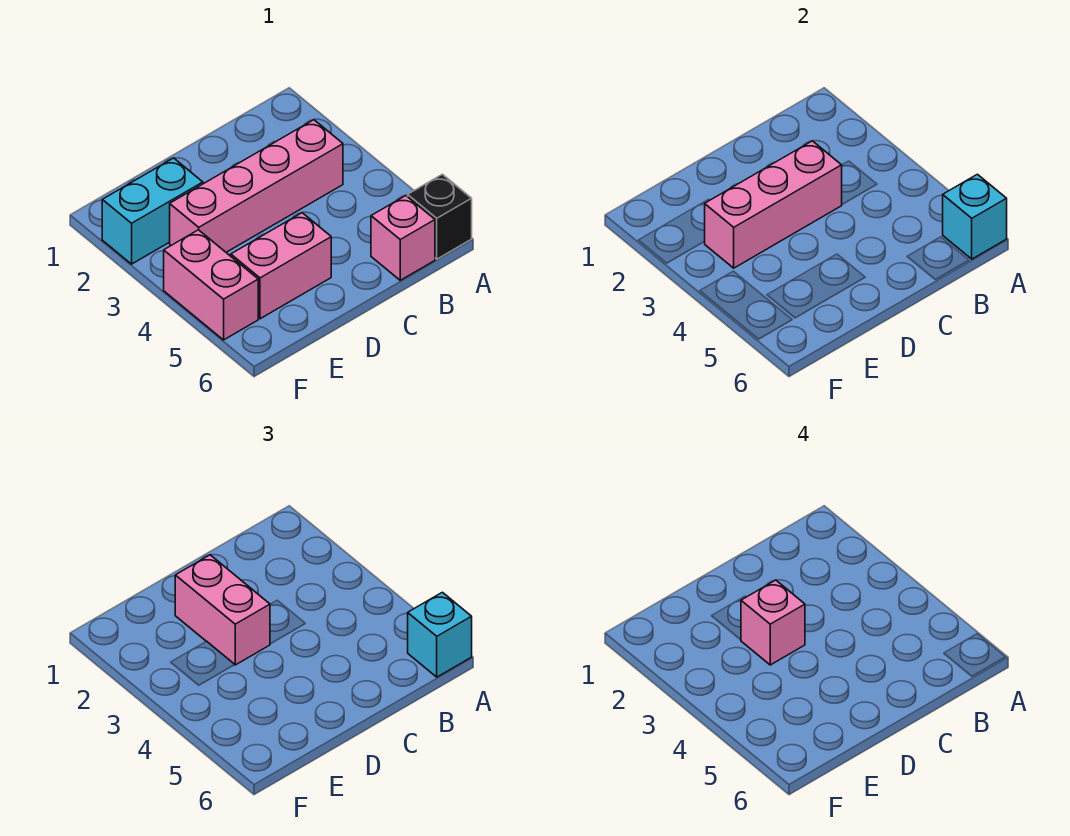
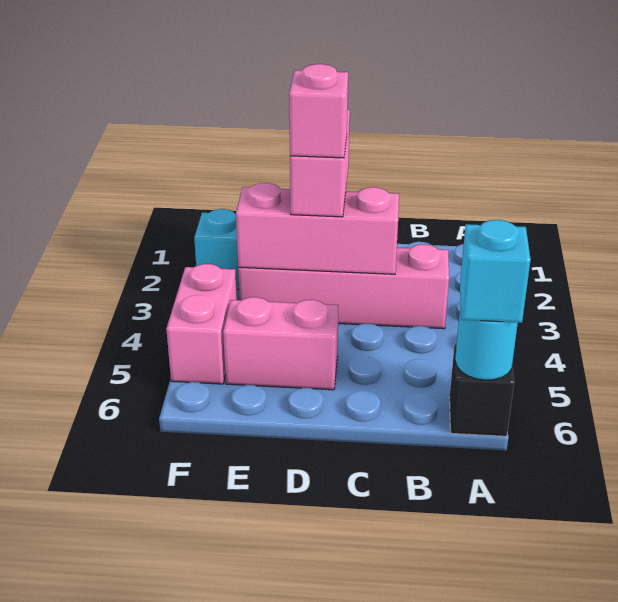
cyan 1x1 brick [943,174,1007,259] -> cyan 1x1 round brick [455,304,518,380]
pink 1x1 brick [371,196,435,280] -> none

